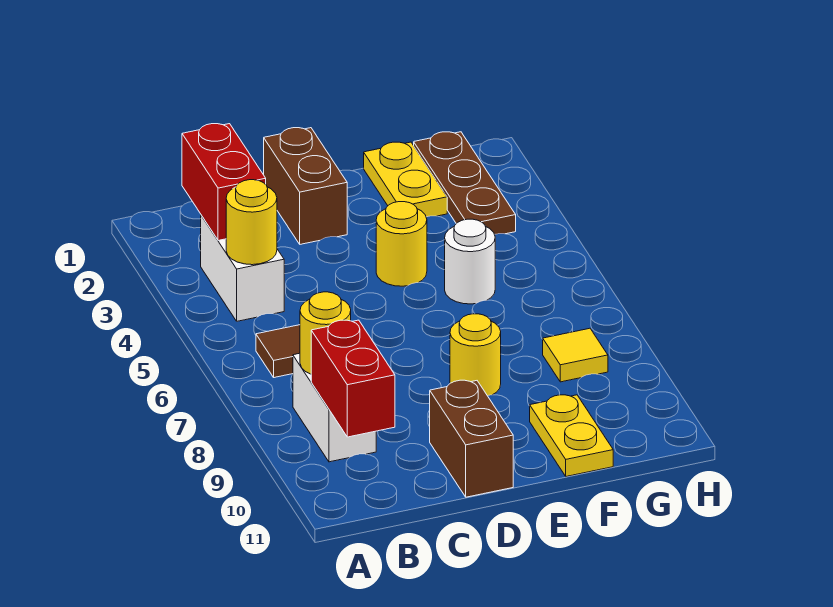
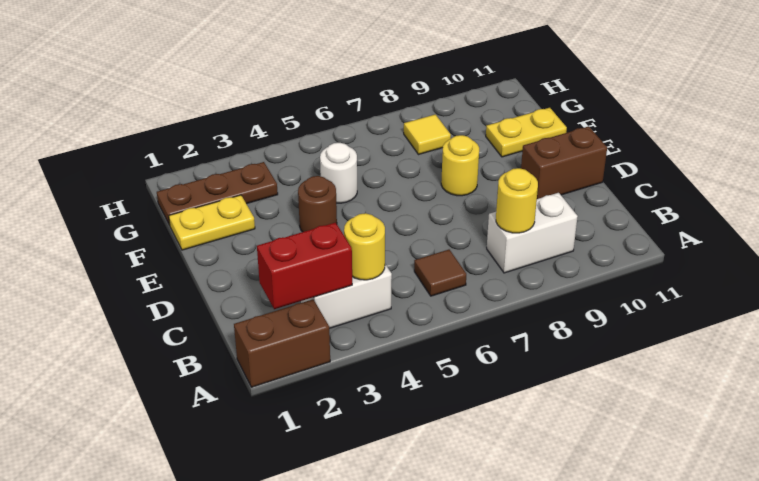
red 1x2 brick [311,320,395,437] -> none
brown 1x2 brick [264,128,347,244] -> brown 1x2 brick moved to [234,299,330,387]
yellow 1x1 round brick [376,202,427,286] -> brown 1x1 round brick [298,176,337,232]

